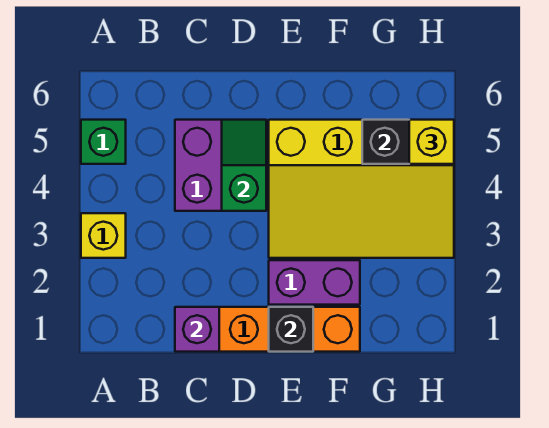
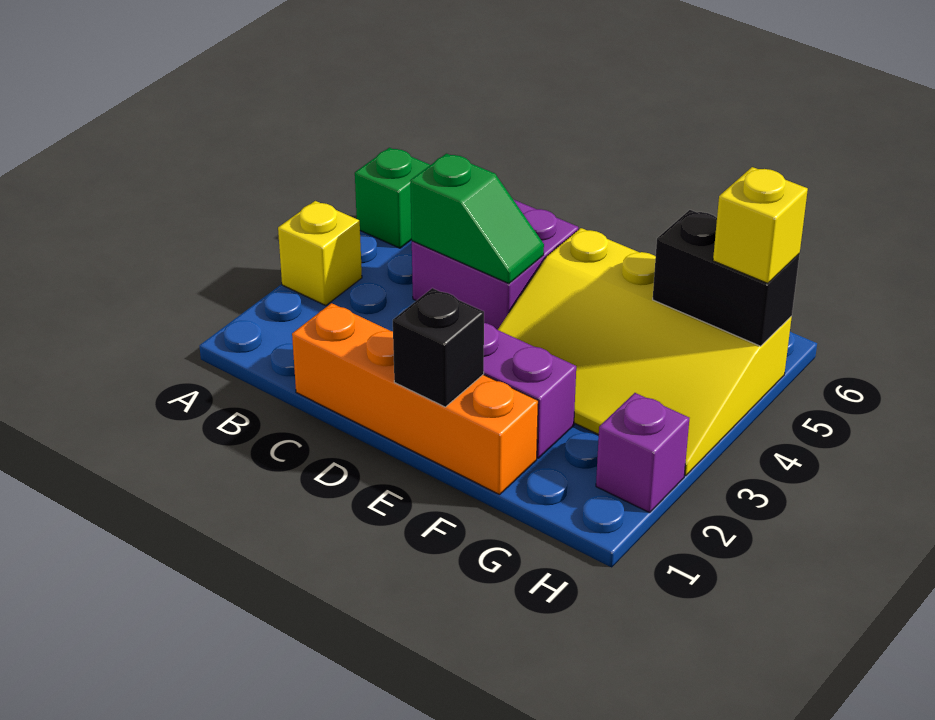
purple 1x1 brick [175,307,219,352] -> purple 1x1 brick moved to [596,393,689,513]
green 1x2 slope [222,120,266,211] -> green 1x2 slope turned to [410,154,544,284]

